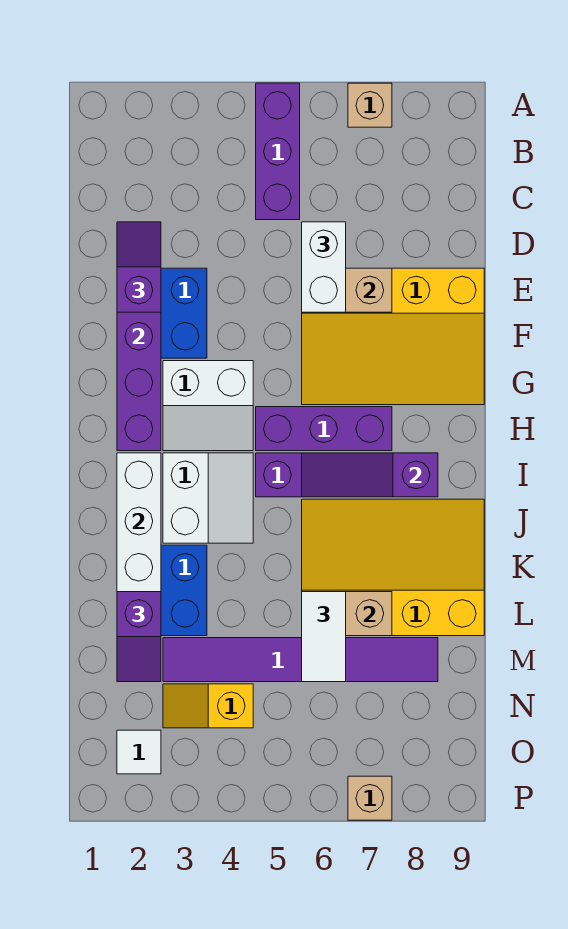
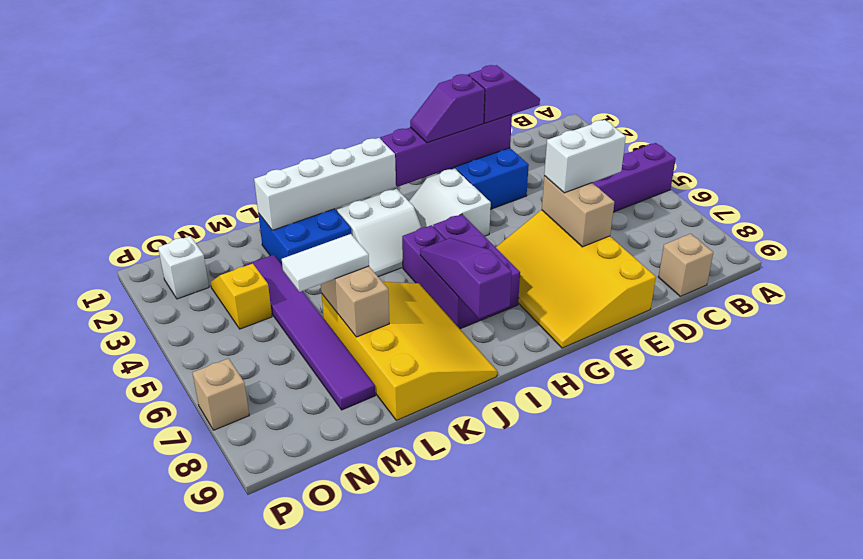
tan 1x1 brick [348,83,392,127] -> tan 1x1 brick moved to [658,234,713,296]
purple 1x2 slope [117,592,161,682] -> purple 1x2 slope moved to [410,74,485,143]
white 1x1 tile [117,730,161,774] -> white 1x1 brick [158,236,209,299]

